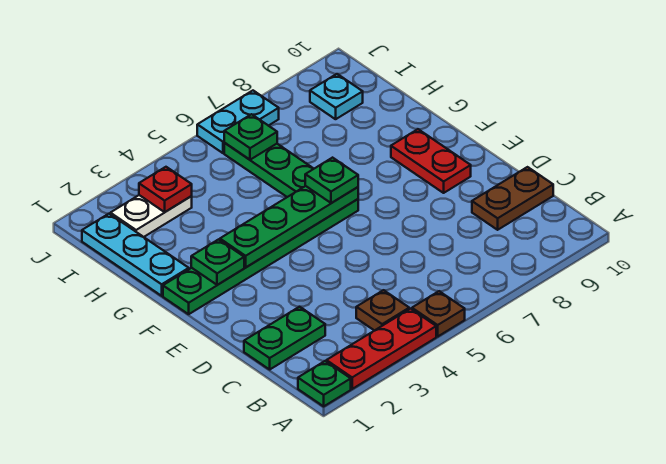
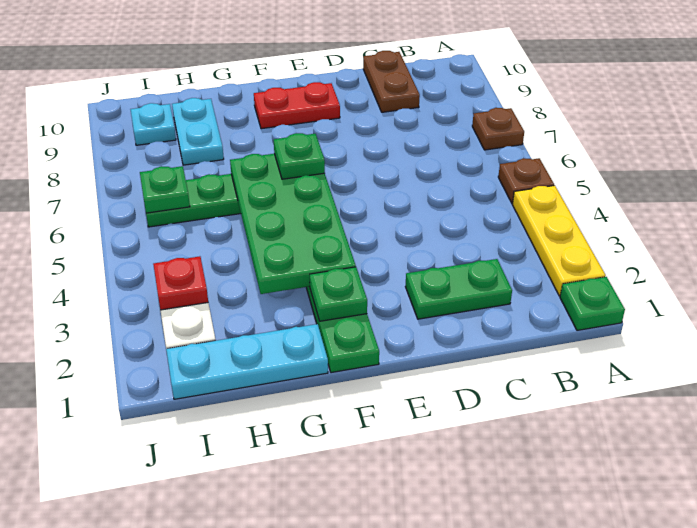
red 1x3 plate [326,309,436,389] -> yellow 1x3 plate [512,185,606,296]
brown 1x1 plate [356,290,409,331] -> brown 1x1 plate moved to [472,108,524,150]
green 1x2 plate [244,307,325,369] -> green 1x2 plate turned to [405,259,512,319]
green 1x4 plate [220,186,358,267] -> green 2x4 plate [230,154,356,294]
cyan 1x2 plate [197,91,279,153] -> cyan 1x2 plate moved to [172,98,224,165]

